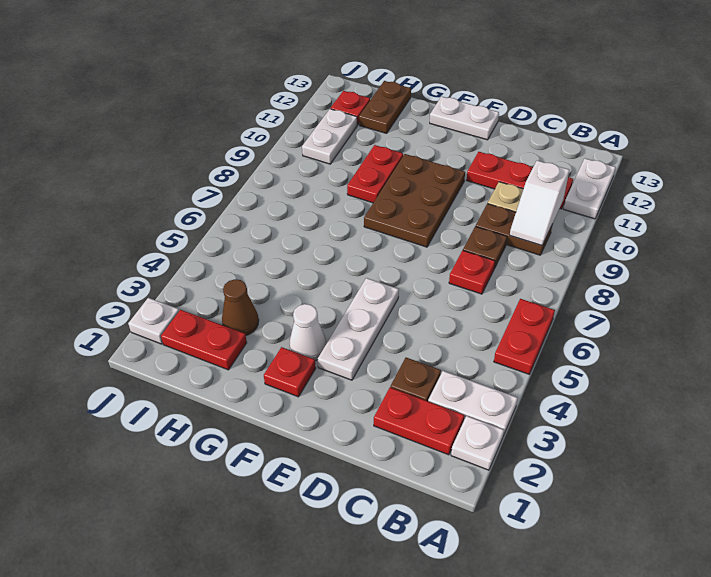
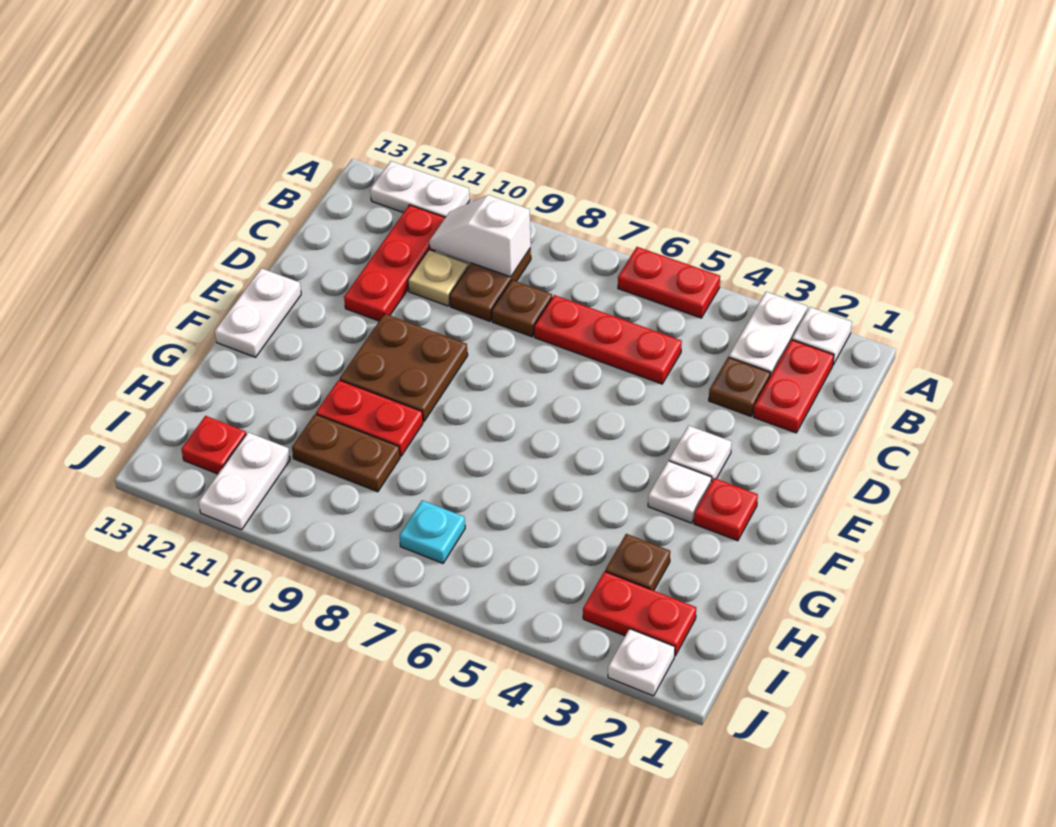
white 1x2 slope [510,160,569,246] -> white 1x2 slope turned to [429,195,531,277]
red 1x1 plate [449,250,495,294] -> red 1x3 plate [534,295,682,384]
white 1x3 plate [318,278,399,380] -> white 1x1 plate [669,426,732,482]
brown 2x3 plate [364,154,465,247] -> brown 2x2 plate [340,314,468,421]
white 1x1 cone [290,304,326,361] -> white 1x1 plate [648,461,712,523]
red 1x2 plate [161,310,247,370] -> red 1x2 plate turned to [583,571,696,656]
brown 1x1 cone [222,279,259,335] -> brown 1x1 plate [605,534,670,590]
brown 1x2 plate [359,81,411,133] -> brown 1x2 plate moved to [292,414,400,492]
none -> cyan 1x1 plate [399,500,465,563]
white 1x2 plate [302,109,357,164] -> white 1x2 plate turned to [198,432,290,530]

